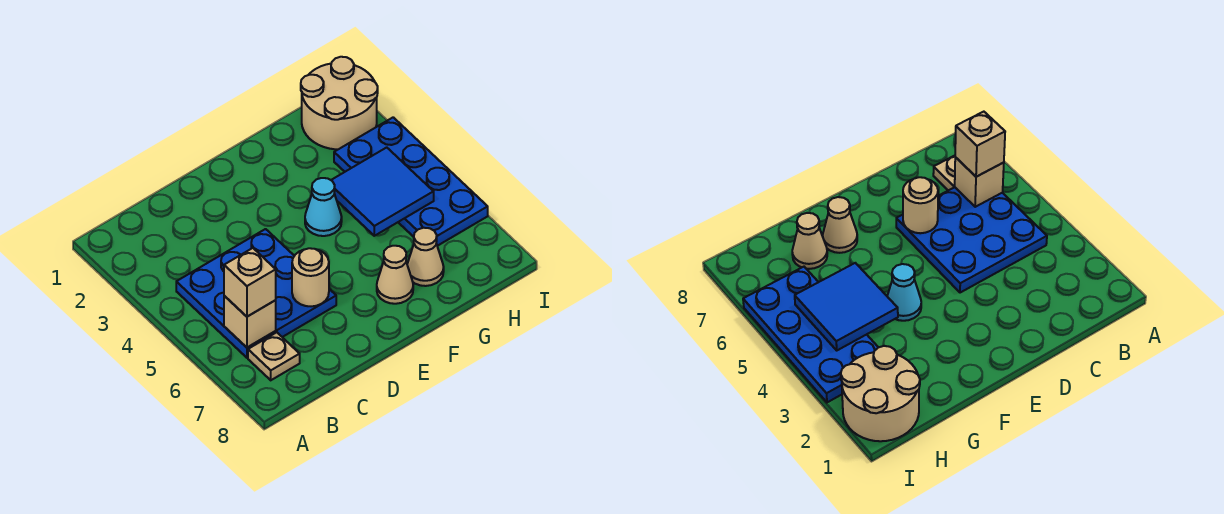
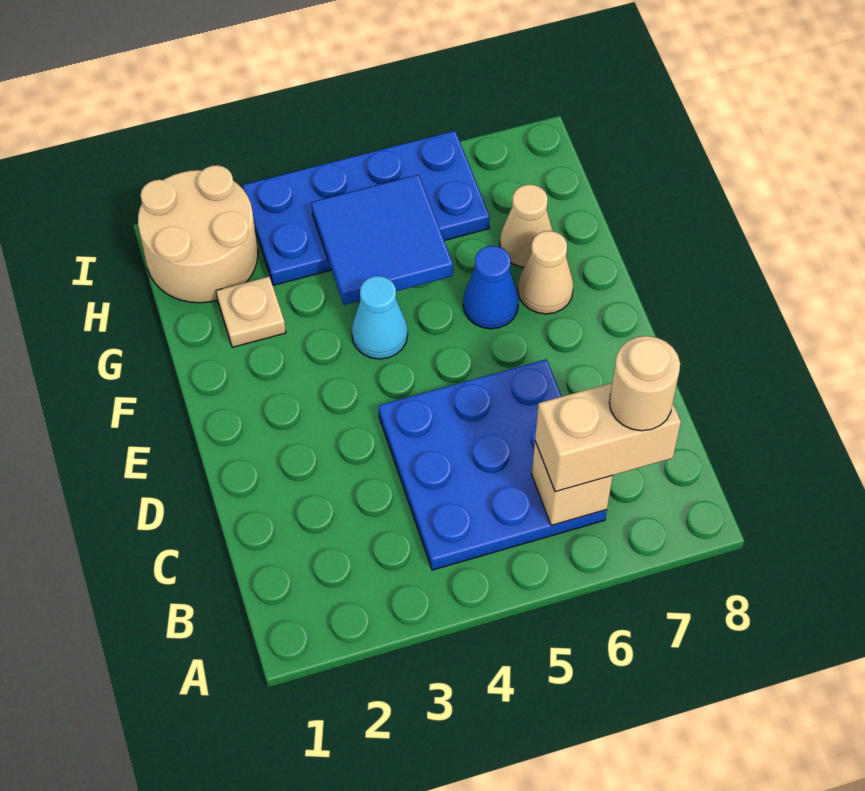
tan 1x1 brick [224,248,276,317] -> tan 1x2 brick [535,383,681,492]
tan 1x1 plate [248,332,300,380] -> tan 1x1 plate moved to [216,276,286,347]
tan 1x1 round brick [292,248,329,306] -> tan 1x1 round brick moved to [609,336,680,431]
none -> blue 1x1 cone [463,246,519,329]

